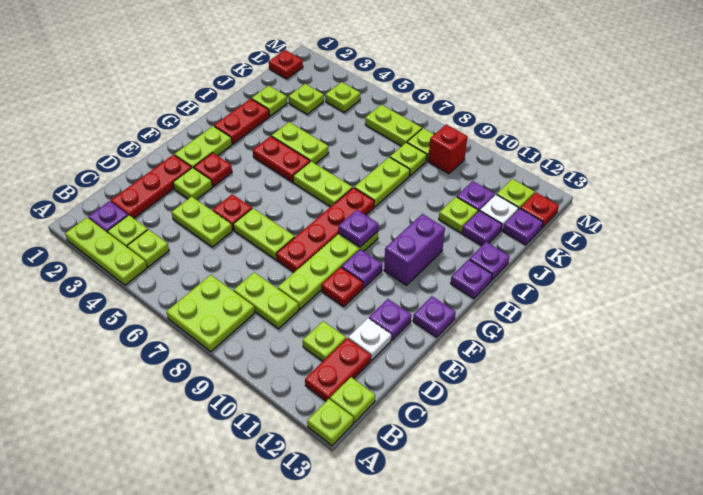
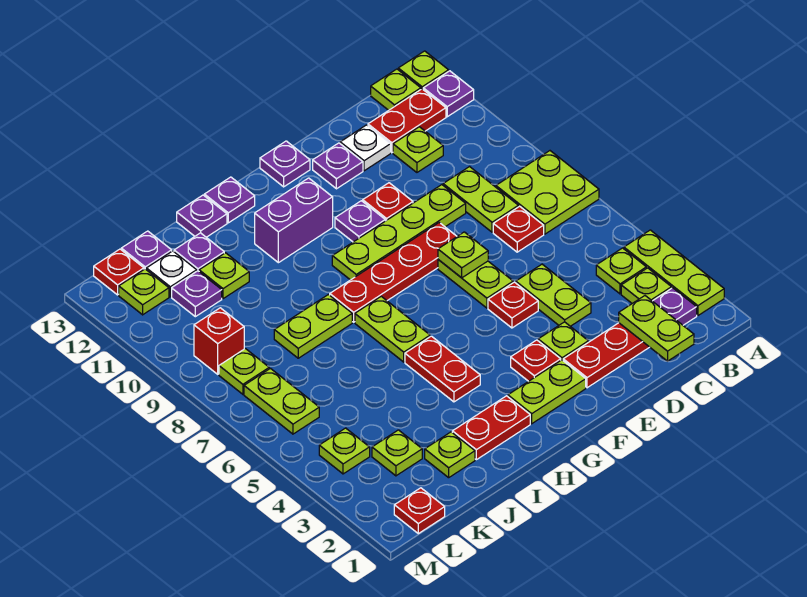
none -> red 1x1 plate [493,206,544,252]
purple 1x1 plate [338,210,378,247] -> purple 1x1 plate moved to [423,71,474,117]
lime 1x2 plate [272,122,329,164] -> lime 1x2 plate moved to [619,296,694,361]
lime 1x1 plate [390,142,427,176] -> lime 1x1 plate moved to [438,232,488,278]

